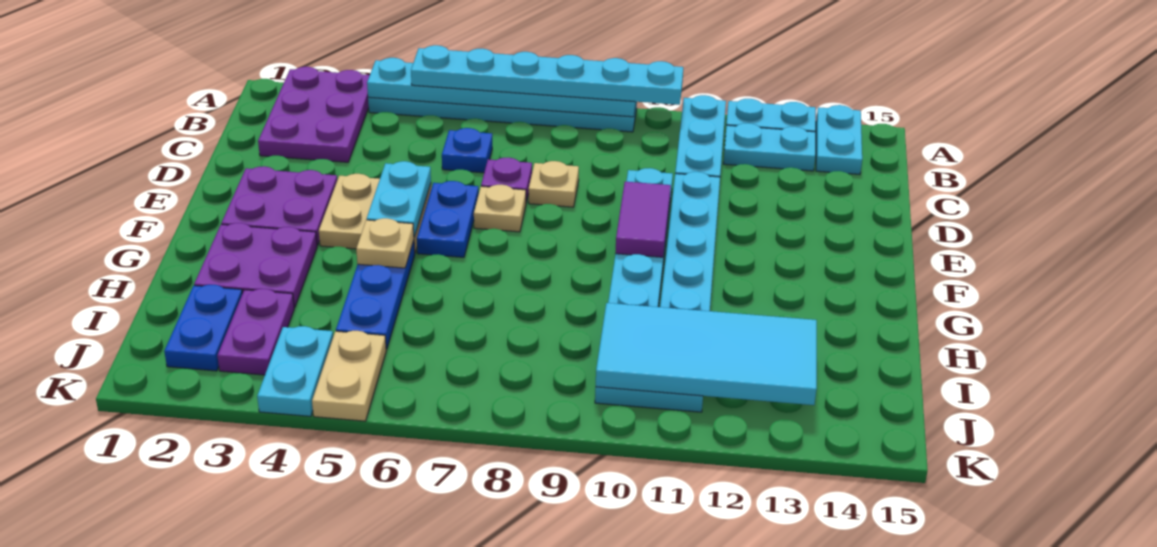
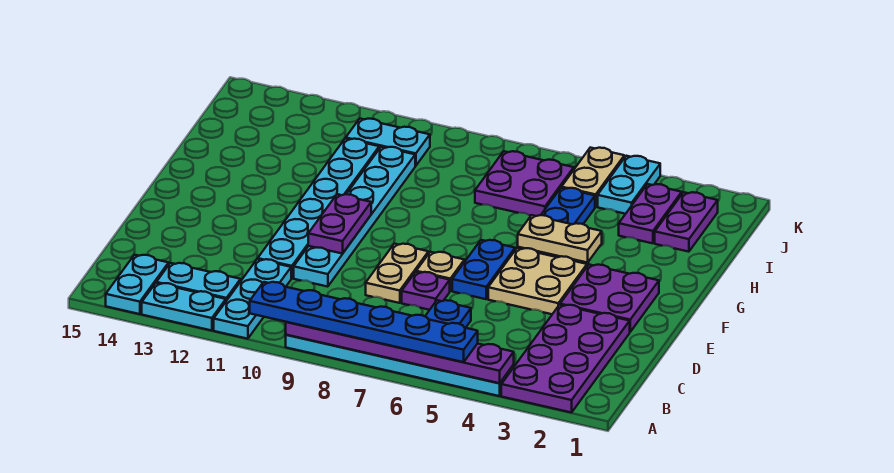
purple 2x3 plate [258,67,370,162] -> purple 2x4 plate [501,305,630,413]
cyan 1x6 plate [367,58,636,117] -> purple 1x6 plate [286,322,514,383]
cyan 1x6 plate [411,45,683,105] -> blue 1x6 plate [250,282,478,362]
tan 1x1 plate [529,161,579,207] -> tan 1x2 plate [366,244,428,303]
cyan 1x2 plate [367,161,431,237] -> none
purple 1x2 tile [615,182,671,257] -> purple 1x2 plate [308,194,371,254]
purple 2x2 plate [194,223,317,308] -> purple 2x2 plate moved to [475,151,574,216]
tan 1x1 plate [356,218,414,268] -> tan 1x2 plate [518,215,602,263]
blue 1x2 plate [164,285,242,371] -> purple 1x2 plate [655,192,718,252]
cyan 2x4 tile [596,303,817,405] -> none

